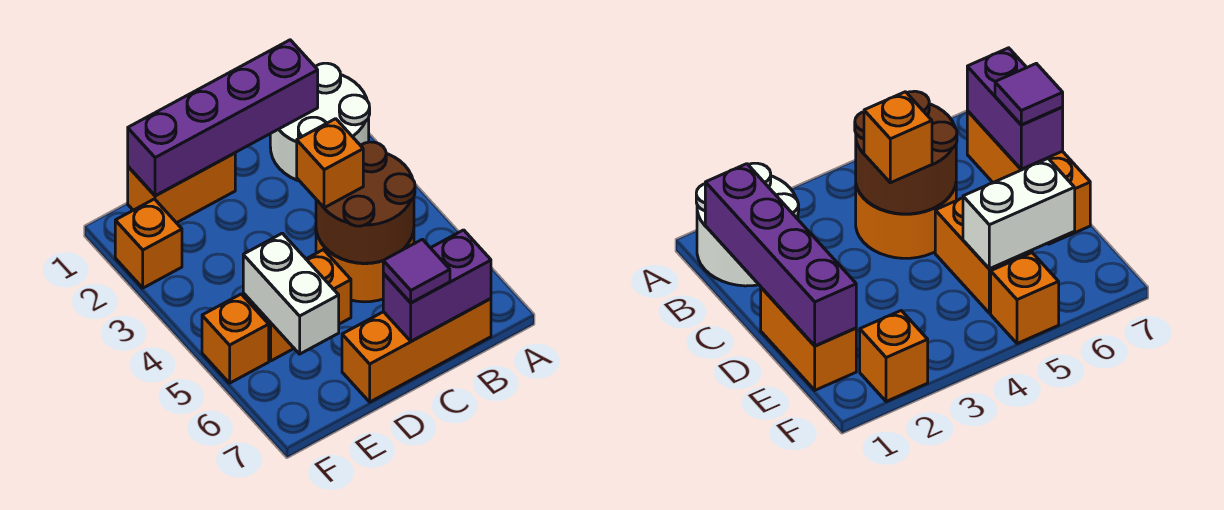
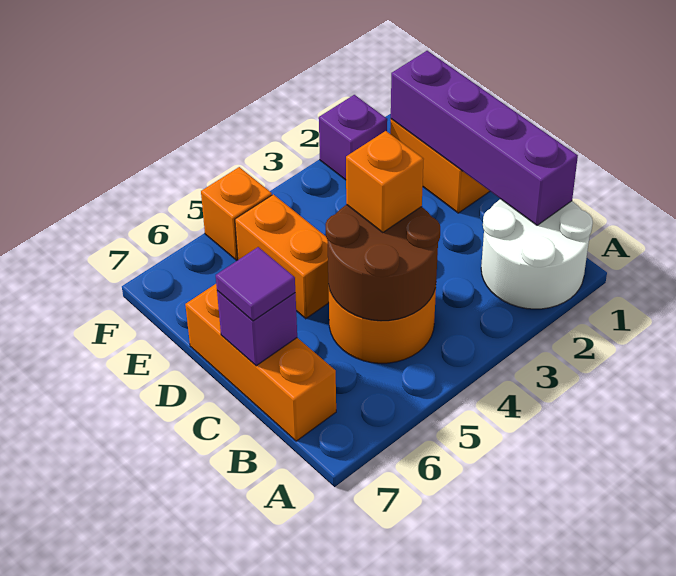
purple 1x2 brick [383,230,491,341] -> purple 1x1 brick [217,291,297,366]
white 1x2 brick [243,233,339,354] -> none
orange 1x1 brick [115,199,182,288] -> purple 1x1 brick [319,95,387,180]

